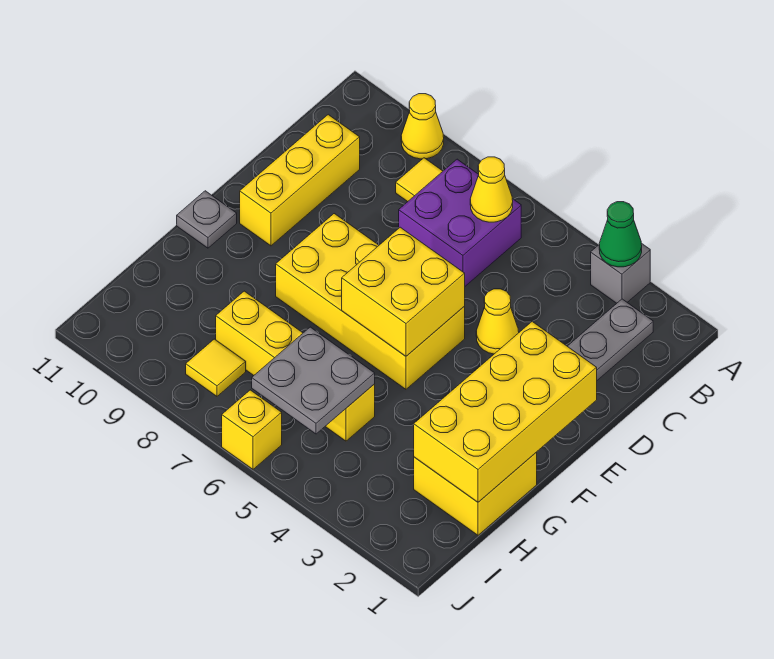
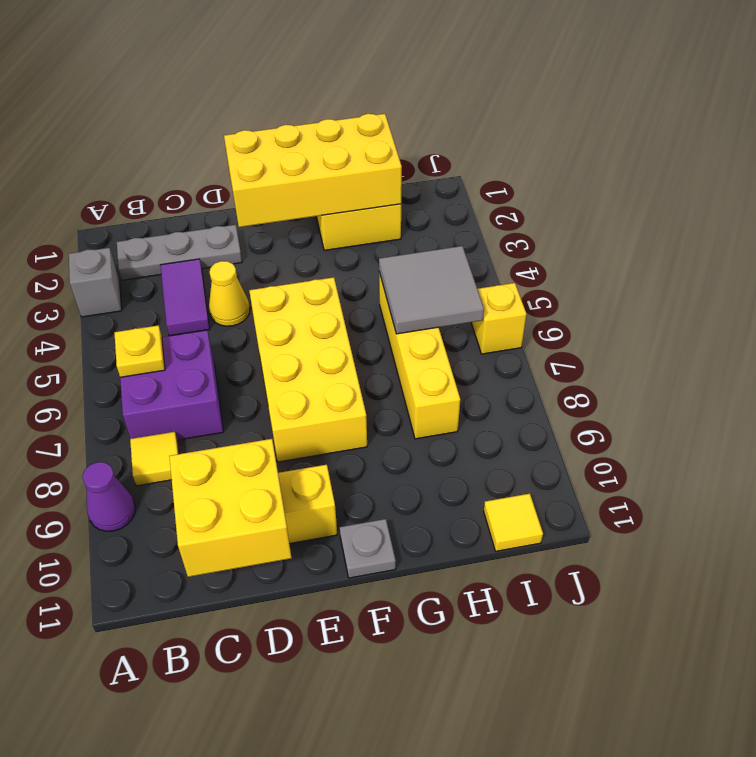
green 1x1 cone [599,202,642,267] -> none
yellow 1x1 cone [401,94,444,159] -> purple 1x1 cone [82,462,135,531]
yellow 1x1 cone [470,157,513,222] -> yellow 1x1 plate [114,325,165,377]
none -> purple 1x2 tile [160,259,210,336]
yellow 2x2 brick [342,227,465,356] -> yellow 2x2 brick moved to [169,439,291,577]
grey 2x2 plate [252,327,375,434] -> grey 2x2 tile [379,246,484,334]
yellow 1x1 tile [186,339,246,396] -> yellow 1x1 tile moved to [484,494,543,551]

